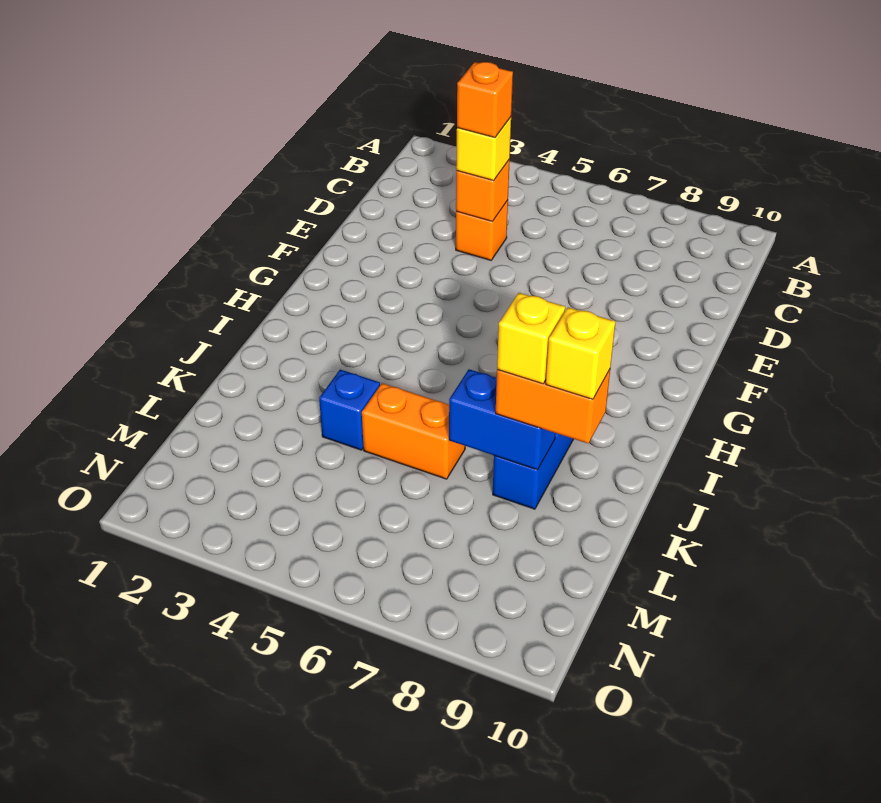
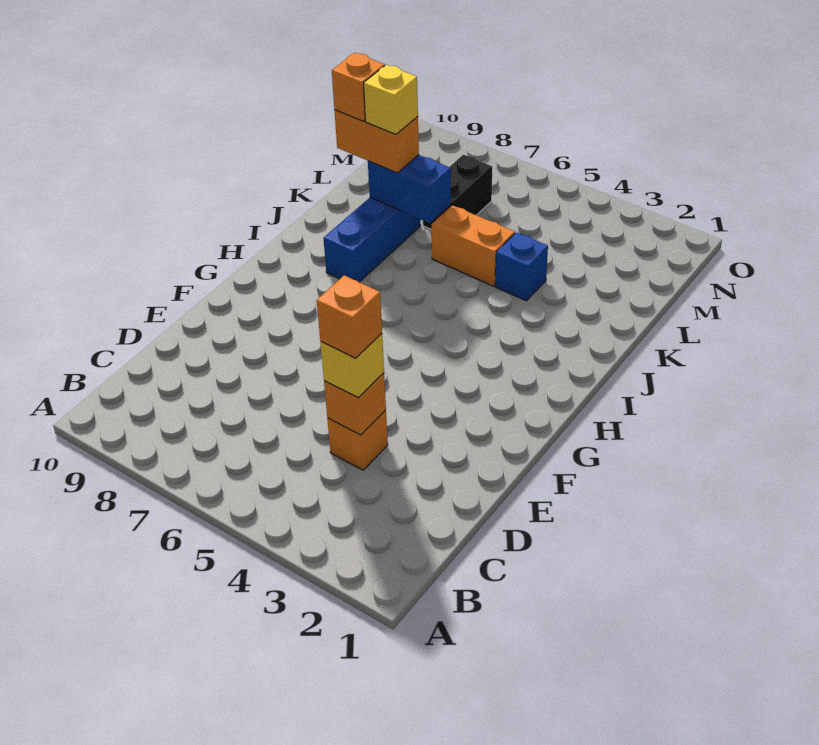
yellow 1x1 brick [546,307,615,399] -> orange 1x1 brick [332,53,385,122]
none -> black 1x2 brick [423,155,492,230]

